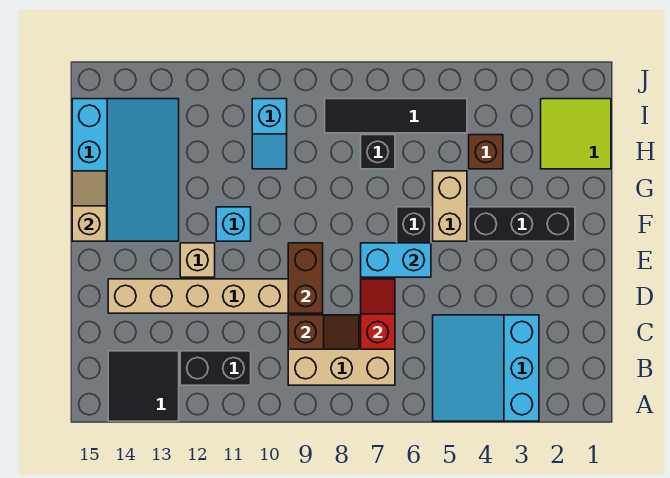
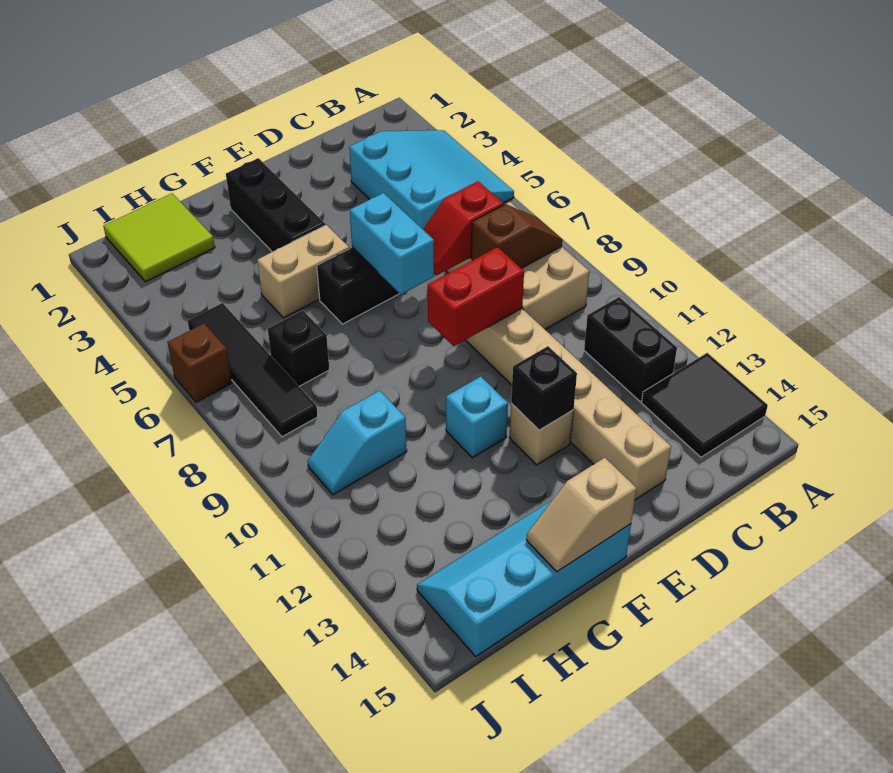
cyan 3x3 slope [433,315,539,421] -> cyan 3x3 slope turned to [349,130,514,229]
brown 1x2 slope [288,315,359,349] -> brown 1x2 slope turned to [471,204,562,268]
brown 1x2 brick [288,243,323,313] -> red 1x2 brick [428,247,524,346]
none -> black 1x1 brick [511,346,577,430]
cyan 3x4 slope [72,99,179,241] -> cyan 2x4 slope [417,500,631,656]
brown 1x1 brick [469,135,503,169] -> brown 1x1 brick moved to [168,324,232,402]
cyan 1x2 slope [252,99,287,169] -> cyan 1x2 slope turned to [308,391,407,495]

